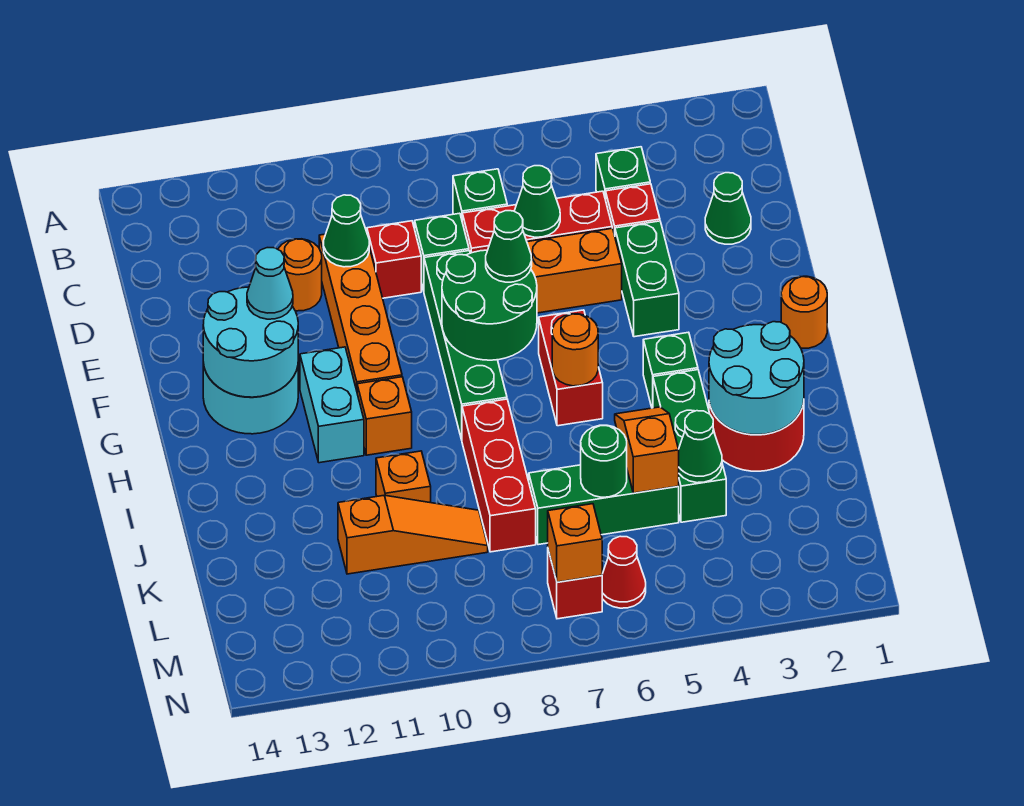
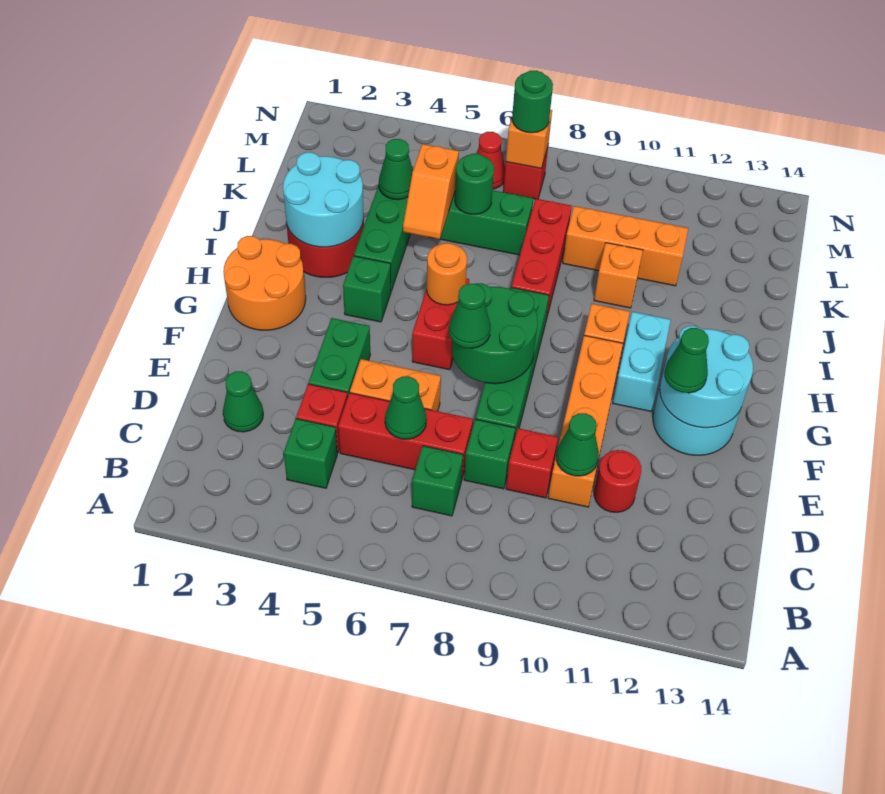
orange 1x1 round brick [278,239,322,311] -> red 1x1 round brick [594,450,641,512]
cyan 1x1 cone [247,248,293,319] -> green 1x1 cone [664,328,709,393]
orange 1x1 round brick [781,276,827,348] -> orange 2x2 round brick [223,236,306,330]
orange 1x3 slope [338,495,488,574] -> orange 1x3 brick [563,206,688,286]
none -> green 1x1 round brick [512,70,553,133]

